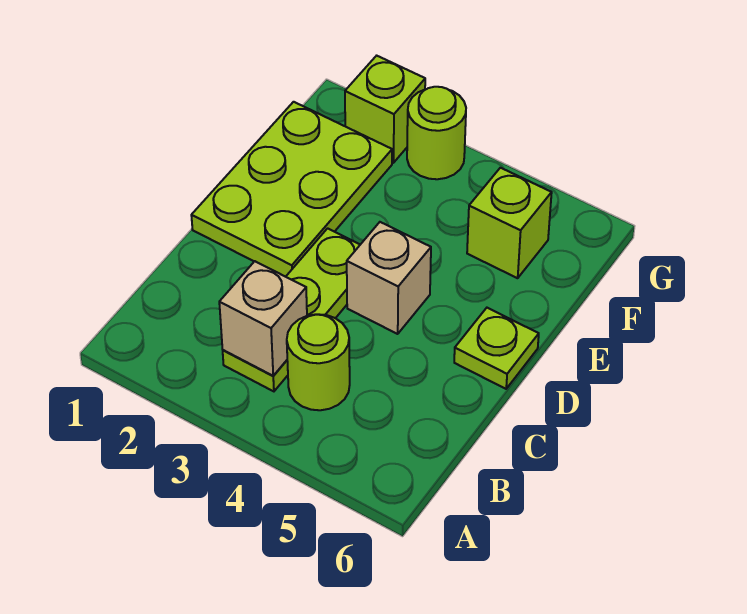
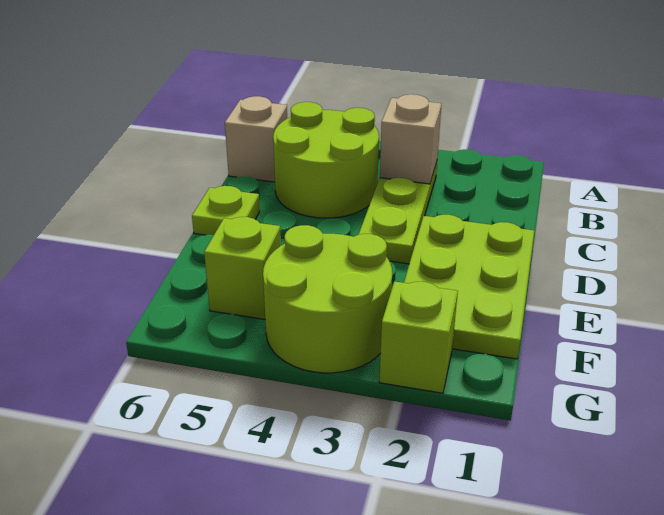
lime 1x1 round brick [287,314,350,410] -> lime 2x2 round brick [273,102,379,218]
tan 1x1 brick [347,222,431,334] -> tan 1x1 brick moved to [225,96,287,182]
lime 1x1 round brick [407,87,466,179] -> lime 2x2 round brick [263,225,392,373]

